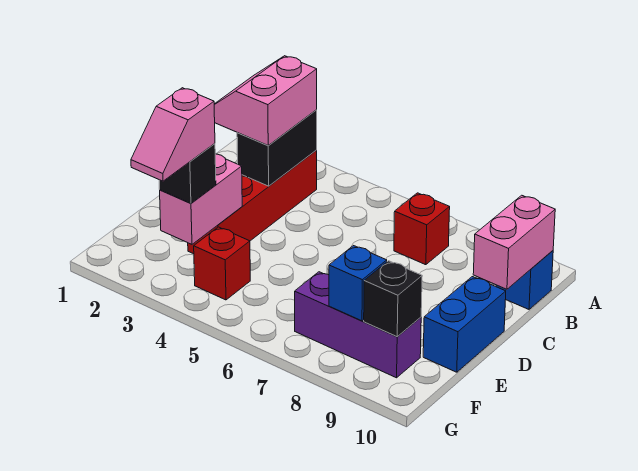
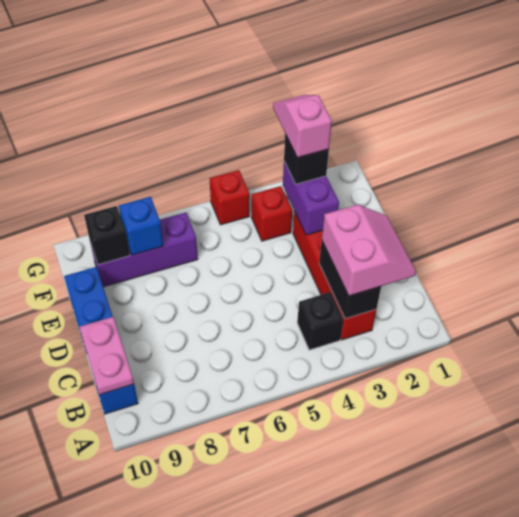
none -> black 1x1 brick [297,292,343,350]
red 1x1 brick [394,193,450,265] -> red 1x1 brick moved to [210,170,250,225]
pink 1x2 brick [473,195,555,289] -> pink 1x2 plate [79,317,134,395]
pink 1x2 brick [160,154,242,244] -> purple 1x2 brick [283,162,339,235]

